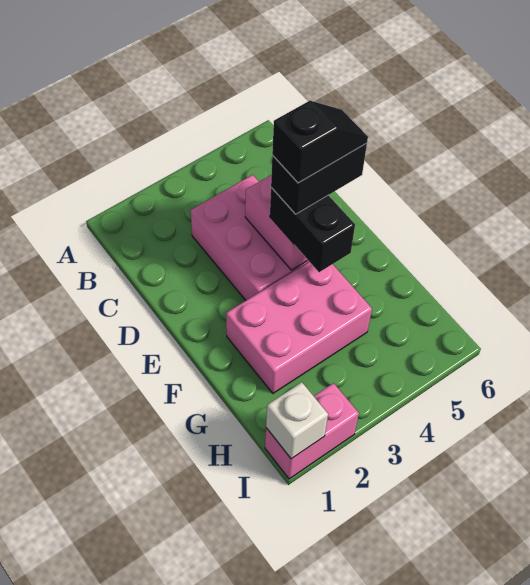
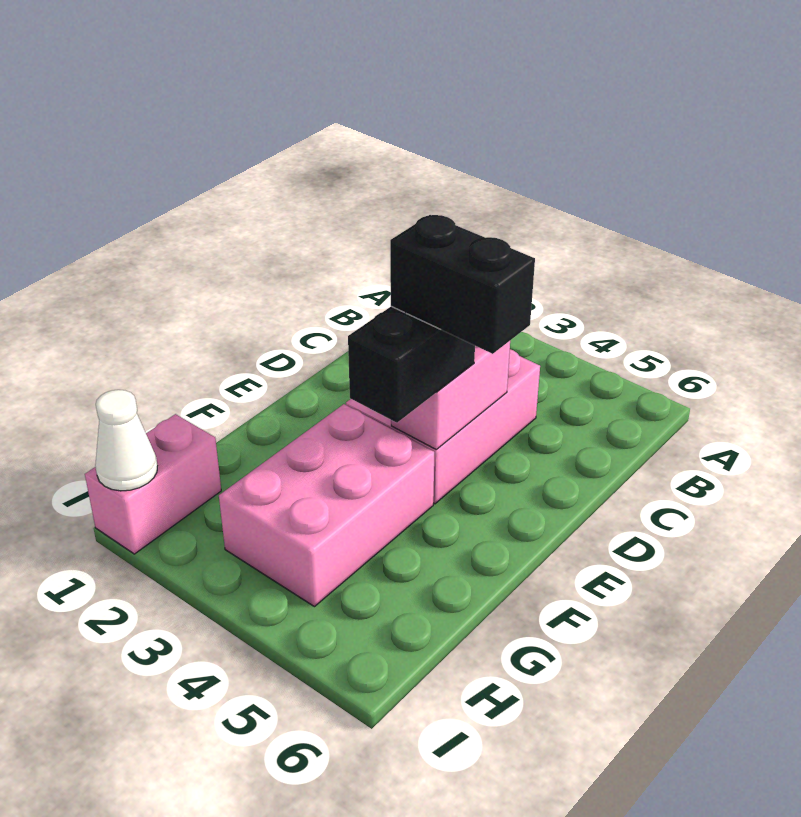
black 1x2 slope [272,101,368,183] -> none
pink 2x3 brick [226,262,372,393] -> pink 2x3 brick turned to [219,404,434,607]
pink 1x2 brick [265,383,359,479] -> pink 1x2 brick turned to [85,414,221,554]
white 1x1 brick [266,382,328,459] -> white 1x1 cone [95,390,157,491]

